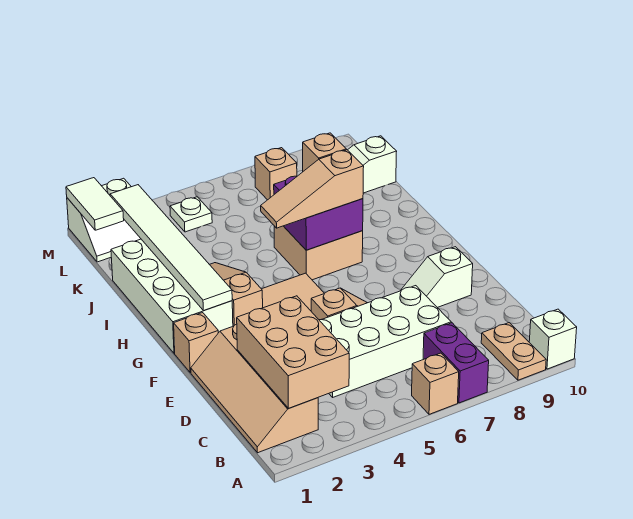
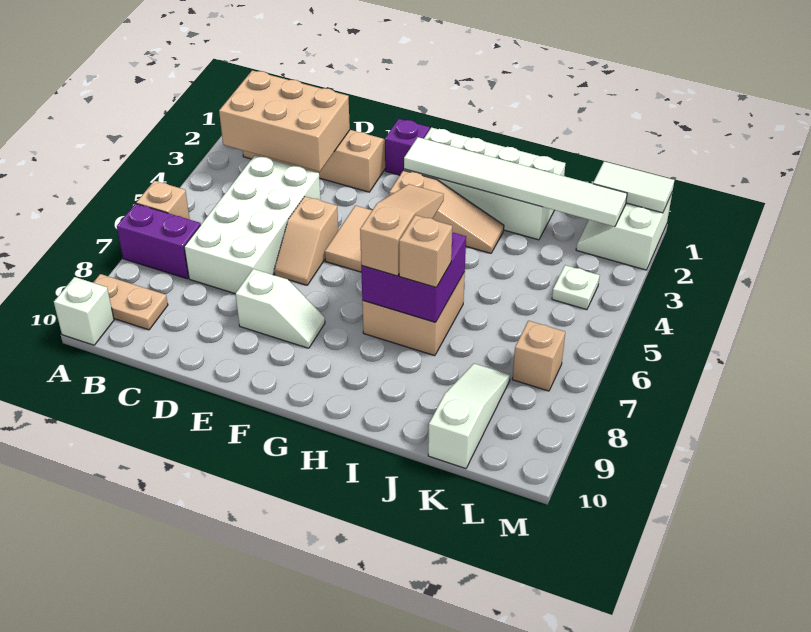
white 1x2 slope [400,247,473,308] -> white 1x2 slope turned to [235,269,325,348]
tan 1x1 brick [174,313,218,373] -> purple 1x1 brick [385,119,430,175]

